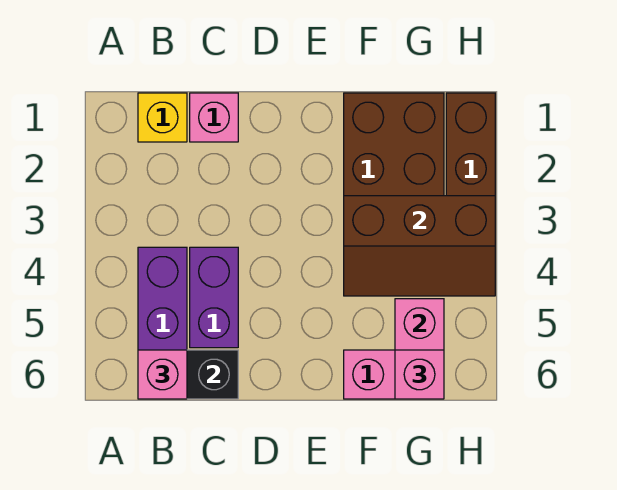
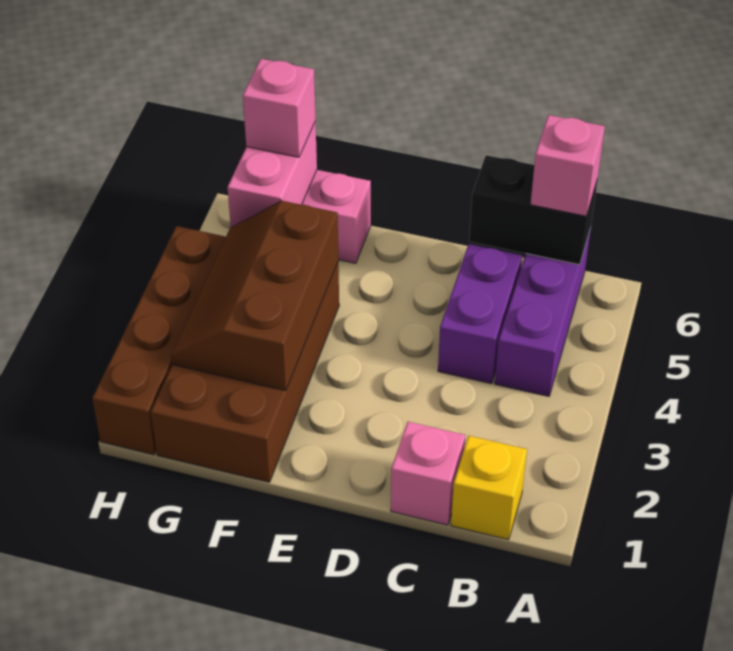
brown 2x3 slope [344,196,495,296] -> brown 2x3 slope turned to [171,201,338,391]

